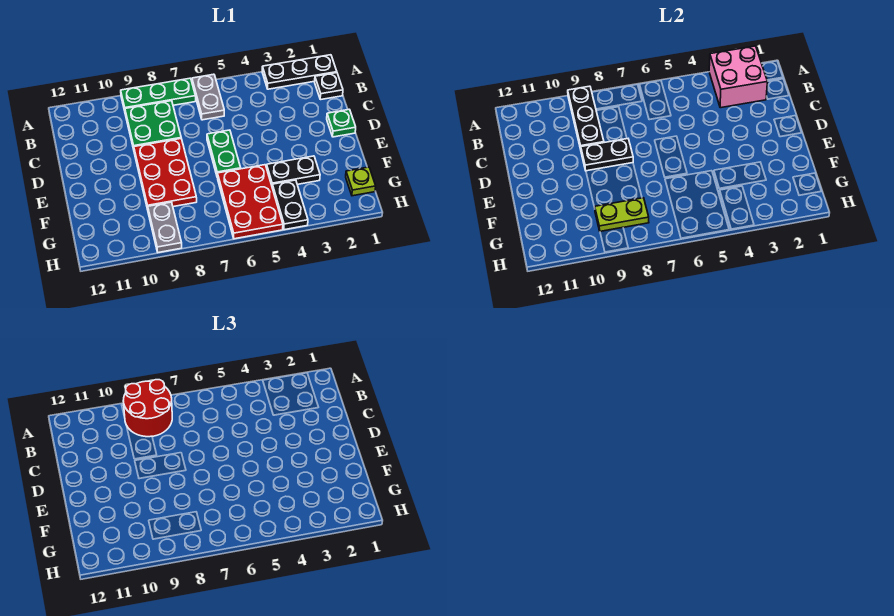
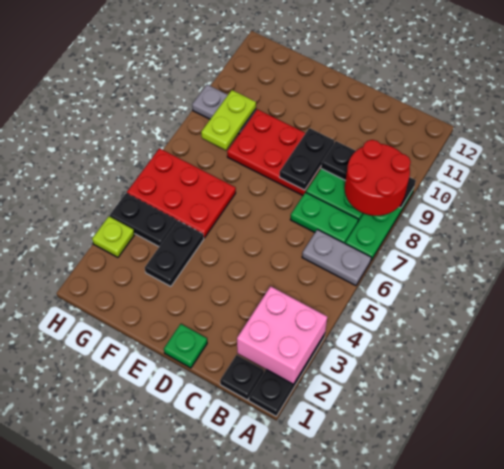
green 1x2 plate [207,130,241,177] -> green 1x2 plate moved to [290,192,358,243]
lime 1x1 plate [346,167,376,196] -> lime 1x1 plate moved to [92,217,134,257]

